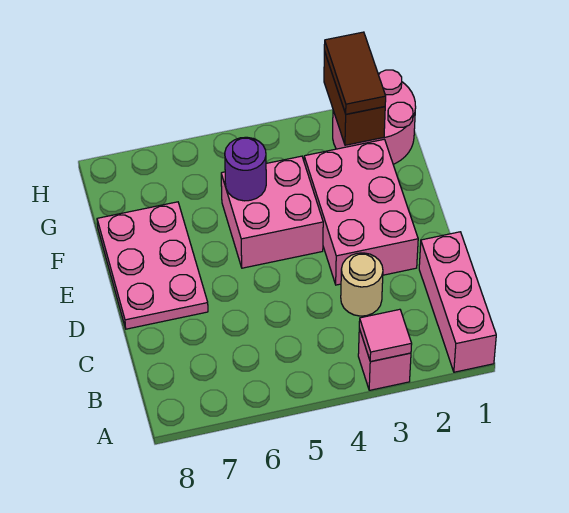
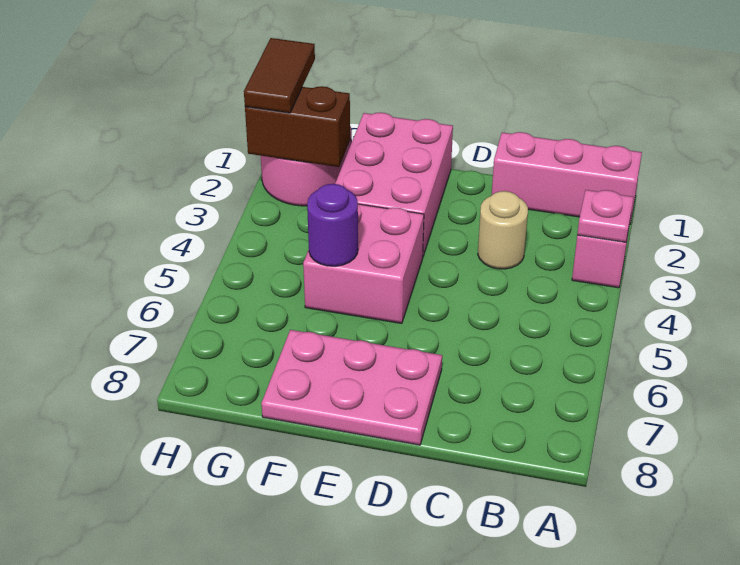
pink 1x1 tile [359,309,412,362] -> pink 1x1 plate [577,190,634,242]
pink 2x3 brick [304,139,418,285] -> pink 2x3 brick turned to [335,113,453,256]
brown 1x2 tile [324,32,386,114] -> brown 1x2 tile turned to [244,38,315,113]

